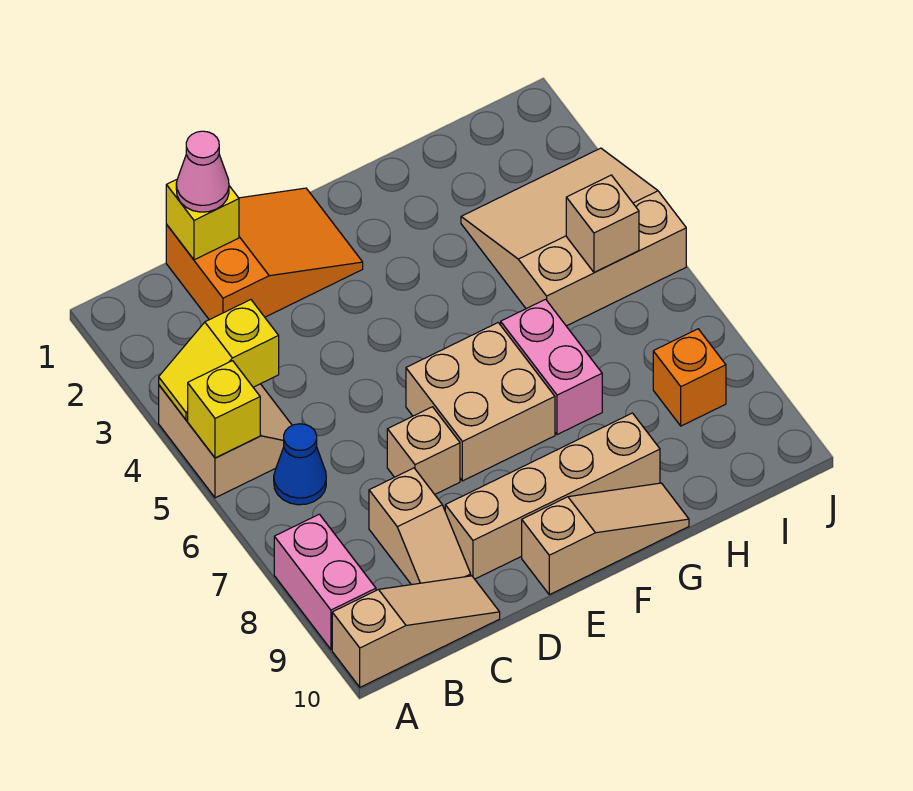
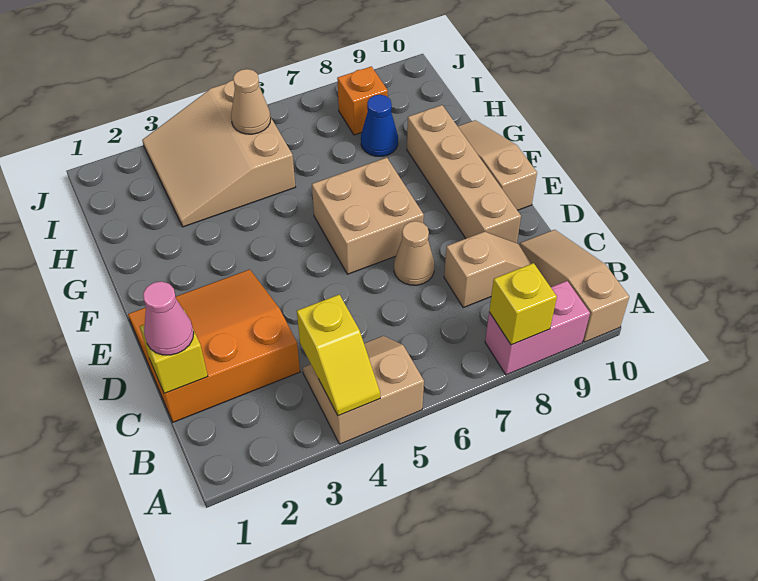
yellow 1x1 brick [188,361,260,458] -> yellow 1x1 brick moved to [489,263,557,345]
blue 1x1 cone [274,424,326,505] -> blue 1x1 cone moved to [361,95,398,156]
orange 2x3 slope [166,188,363,320] -> orange 3x3 slope [128,269,300,422]
tan 1x1 brick [387,407,460,494] -> tan 1x1 cone [394,221,434,285]
pink 1x2 brick [501,299,602,435] -> none
tan 1x1 brick [566,175,639,273] -> tan 1x1 cone [231,69,271,134]

